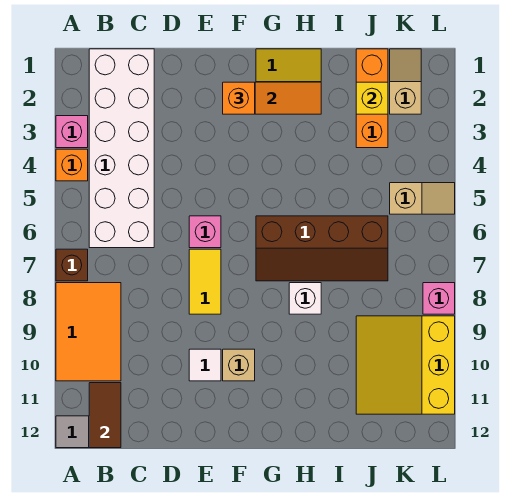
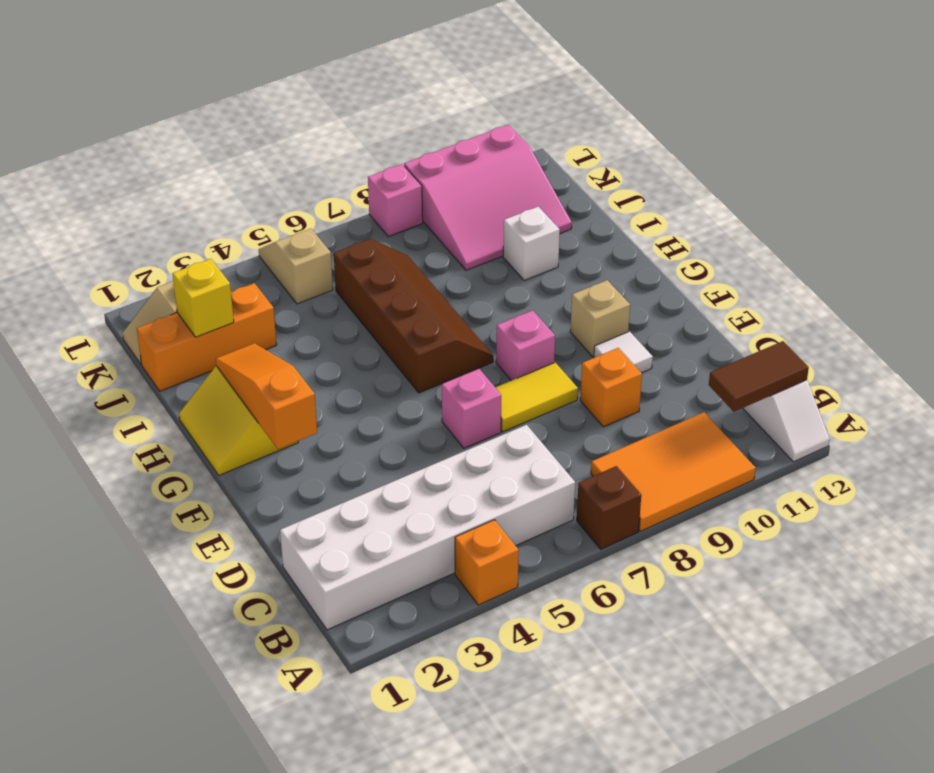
pink 1x1 brick [56,116,88,148] -> pink 1x1 brick moved to [496,310,555,381]
orange 1x1 brick [223,82,255,114] -> orange 1x1 brick moved to [580,348,642,427]
white 1x1 brick [289,283,321,314] -> white 1x1 brick moved to [503,207,560,281]
yellow 3x3 slope [356,316,455,414] -> pink 3x3 slope [404,125,572,270]

